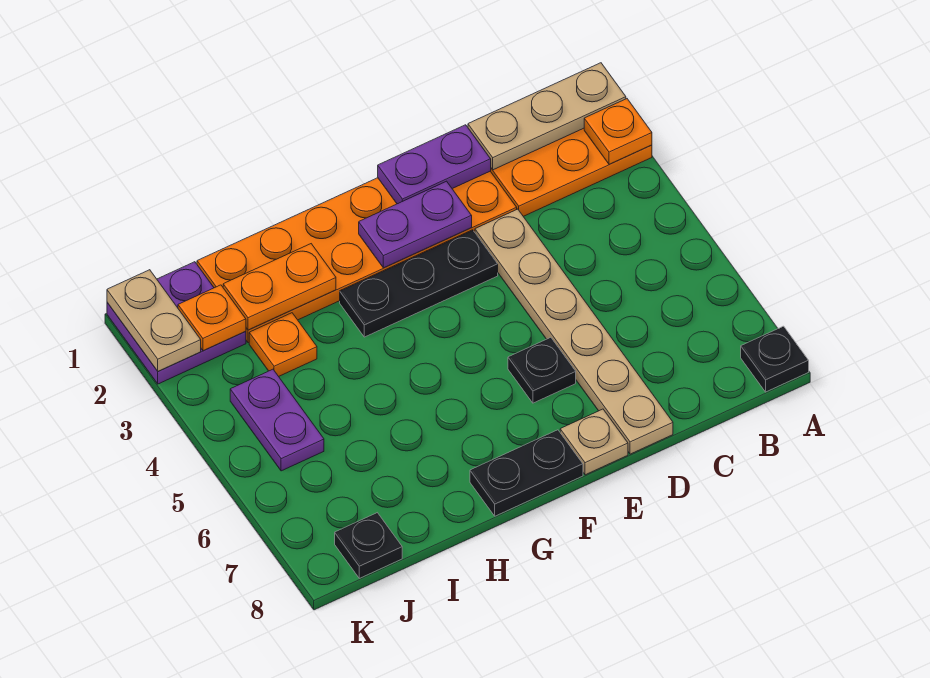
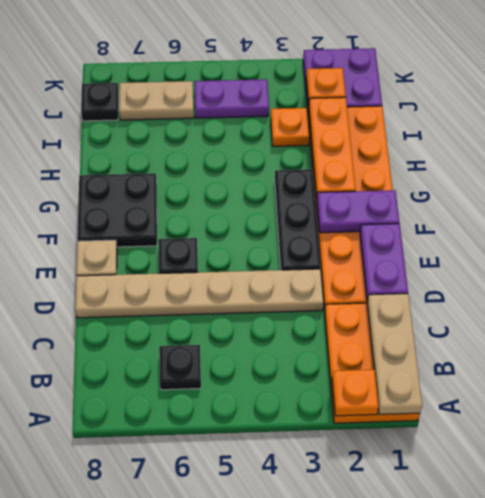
black 1x1 plate [741,326,809,392] -> black 1x1 plate moved to [159,345,201,390]
purple 1x2 plate [359,181,472,268] -> purple 1x2 plate turned to [317,190,399,233]
black 1x2 plate [470,430,583,516] -> black 2x2 plate [77,173,157,247]
orange 1x2 plate [223,244,336,330] -> orange 1x3 plate [309,97,356,197]
tan 1x2 plate [107,270,201,371] -> tan 1x2 plate moved to [119,81,194,120]

